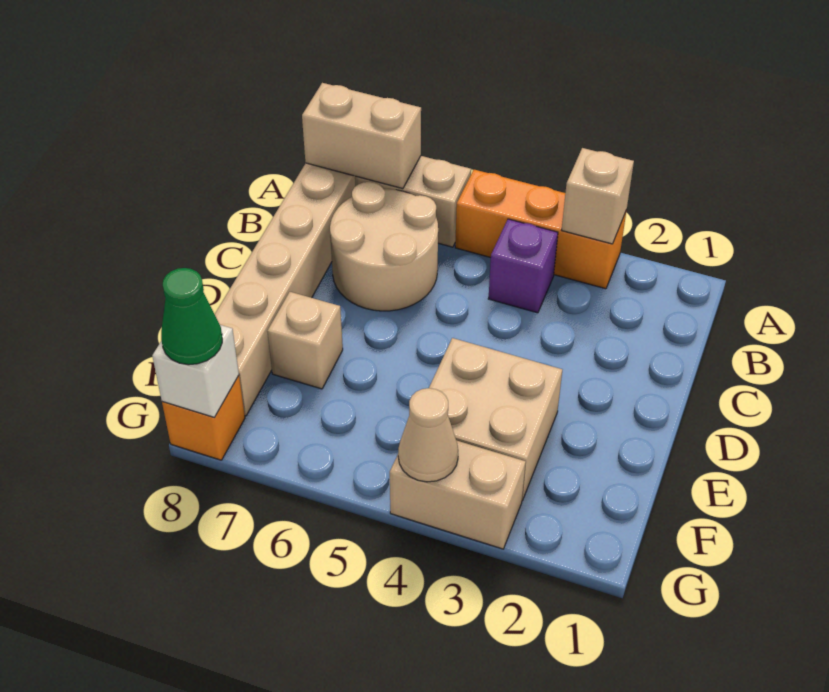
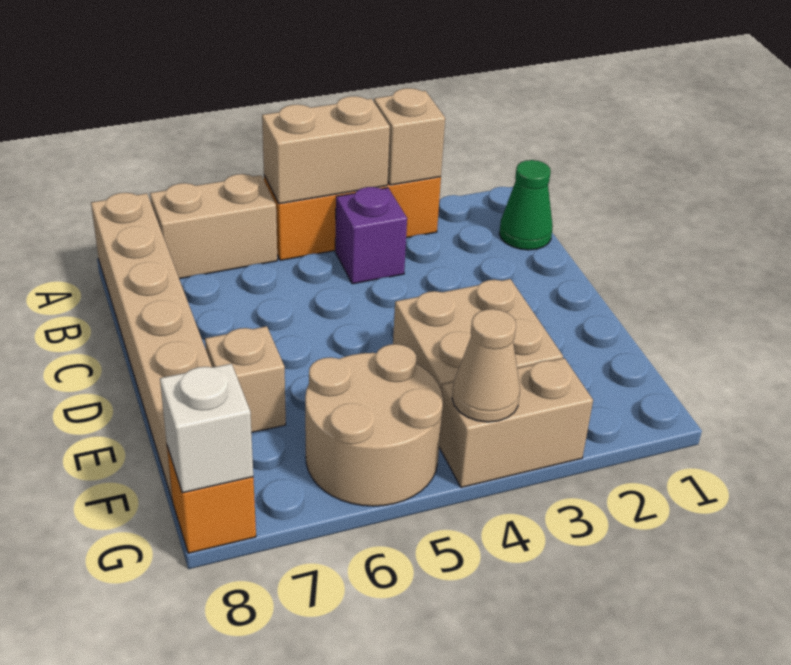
tan 1x2 brick [302,83,421,189] -> tan 1x2 brick moved to [262,96,390,204]
tan 2x2 round brick [330,182,438,311] -> tan 2x2 round brick moved to [305,344,443,506]
green 1x1 cone [161,268,222,365] -> green 1x1 cone moved to [499,160,553,250]

